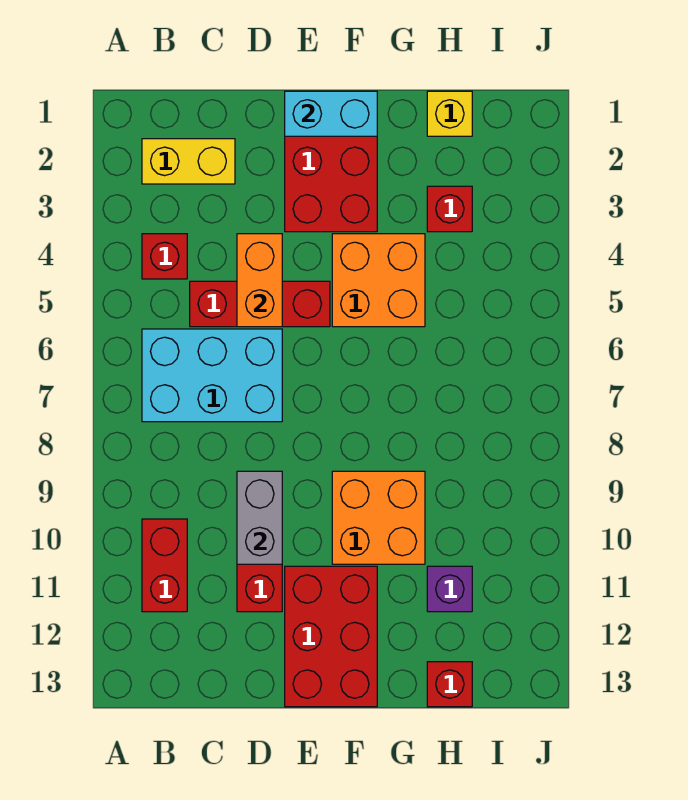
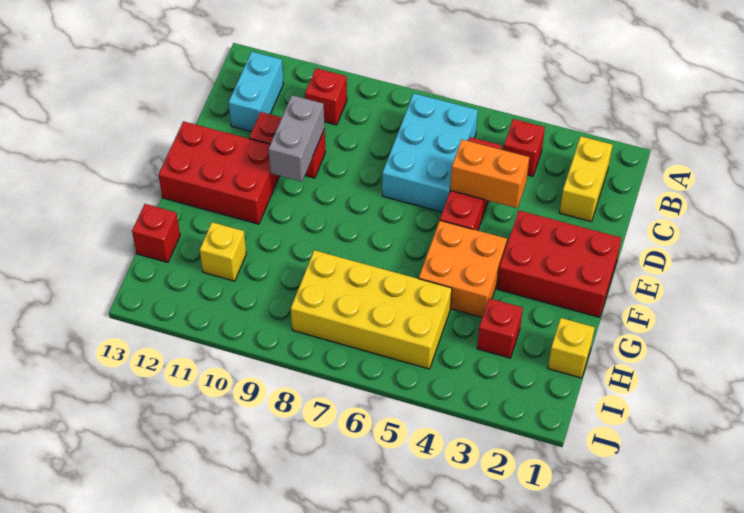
red 1x2 brick [142,519,187,612] -> red 1x1 brick [305,68,347,125]
grey 1x2 brick [237,471,282,564] -> grey 1x2 brick turned to [268,95,325,182]
cyan 1x2 brick [285,91,377,136] -> cyan 1x2 brick moved to [229,52,283,132]
orange 2x2 brick [332,471,425,564] -> none
none -> yellow 2x4 brick [291,250,452,369]
purple 1x1 brick [427,566,472,612] -> yellow 1x1 brick [200,222,246,281]

